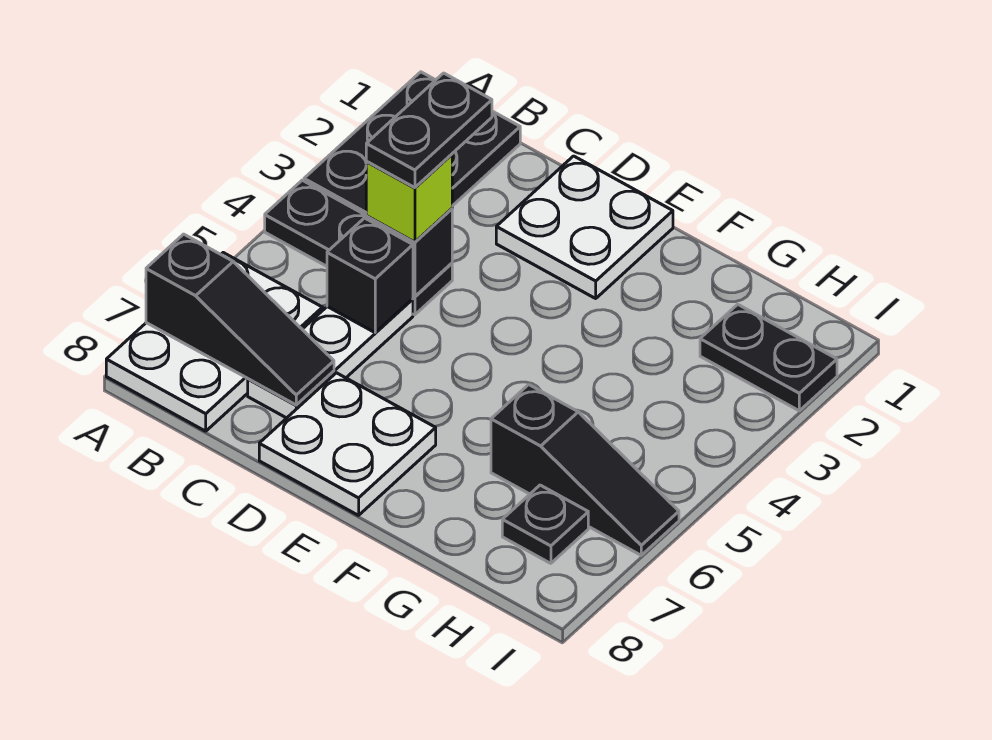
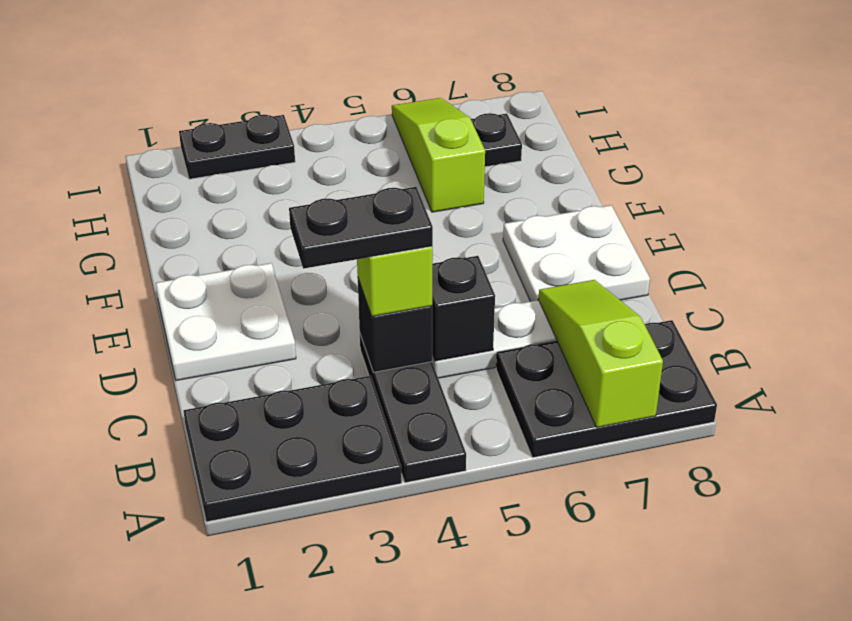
white 2x3 plate [106,253,323,431] -> black 2x3 plate [496,320,717,458]
black 1x3 slope [146,234,334,405] -> lime 1x3 slope [538,280,663,427]
black 1x3 slope [491,385,679,555] -> lime 1x3 slope [392,98,485,212]
black 1x2 plate [700,304,837,411] -> black 1x2 plate turned to [179,115,295,179]

